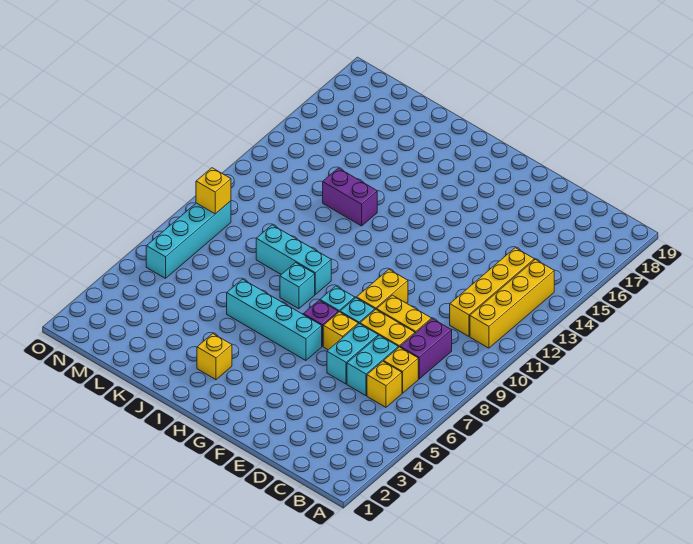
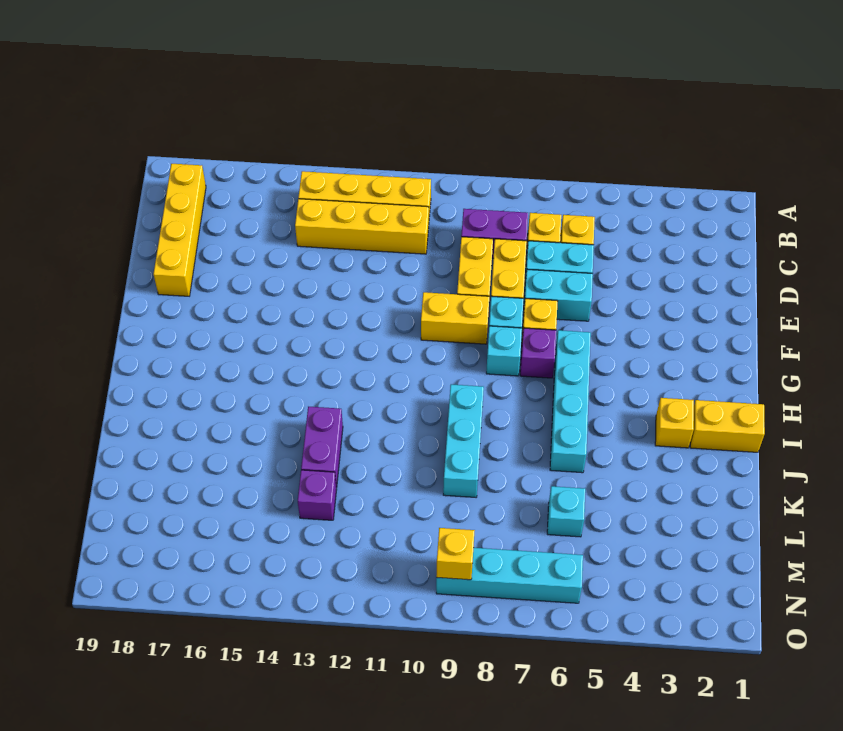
none -> yellow 1x4 brick [153,164,206,296]
none -> yellow 1x2 brick [690,400,765,452]
cyan 1x1 brick [280,263,315,309] -> cyan 1x1 brick moved to [547,486,585,537]
none -> purple 1x1 brick [298,470,336,520]

